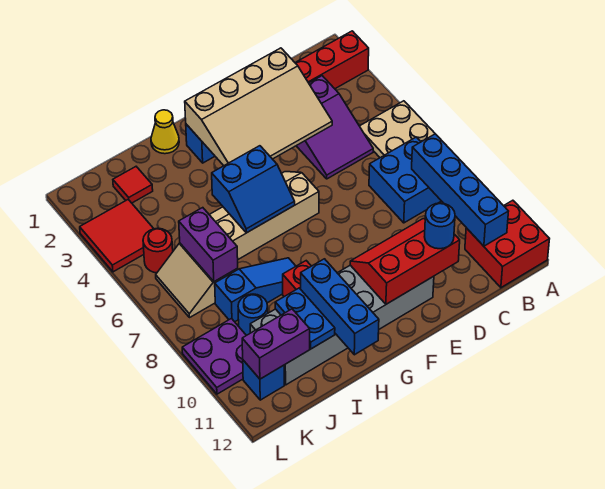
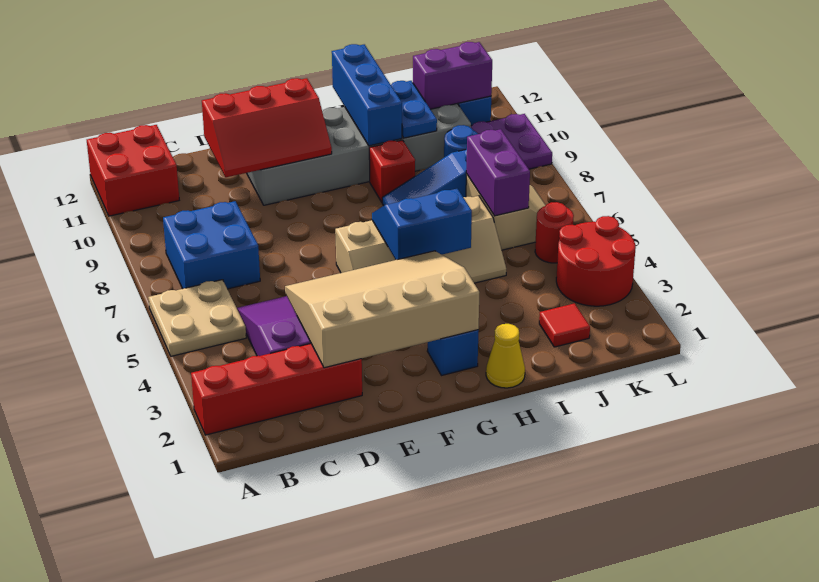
blue 1x4 brick [412,134,509,246] -> none
blue 1x1 round brick [425,203,455,249] -> none
red 2x2 tile [80,199,154,272] -> red 2x2 round brick [556,216,636,306]

